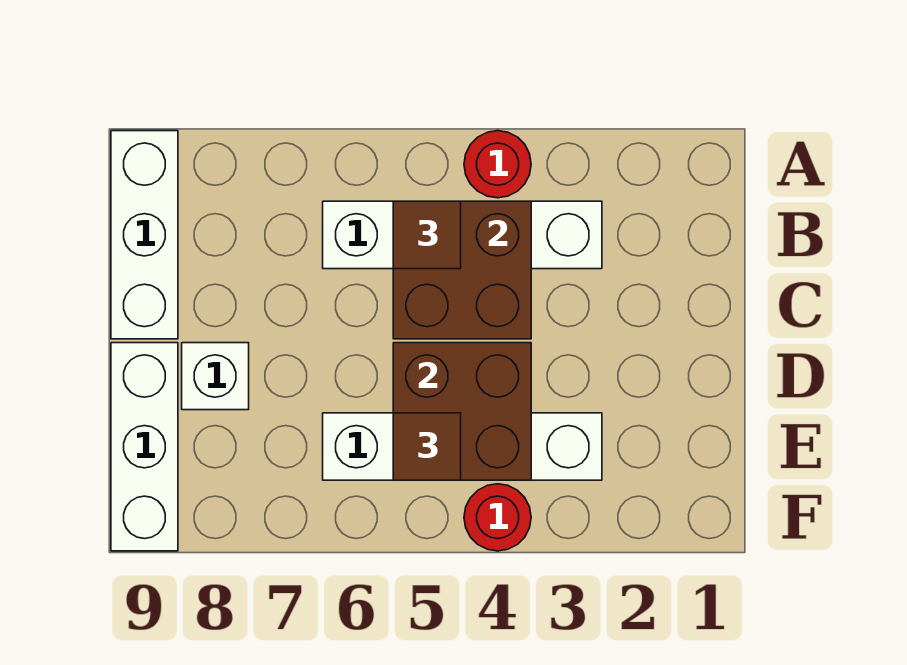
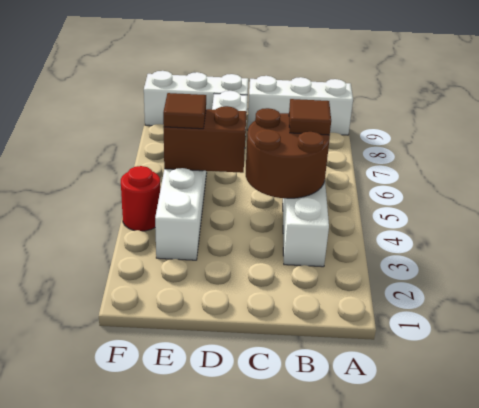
red 1x1 round brick [464,131,531,198] -> none
brown 2x2 brick [393,201,531,339] -> brown 2x2 round brick [246,108,330,198]
brown 2x2 brick [393,343,531,480] -> brown 1x2 brick [164,106,247,173]

